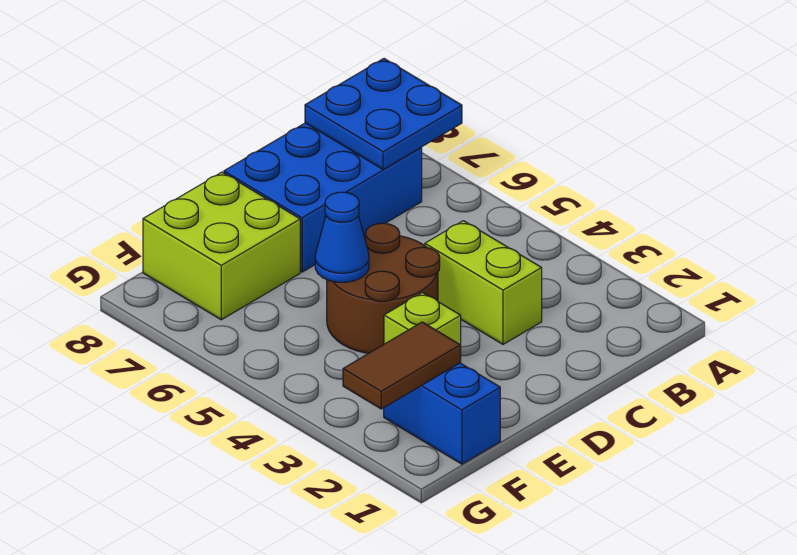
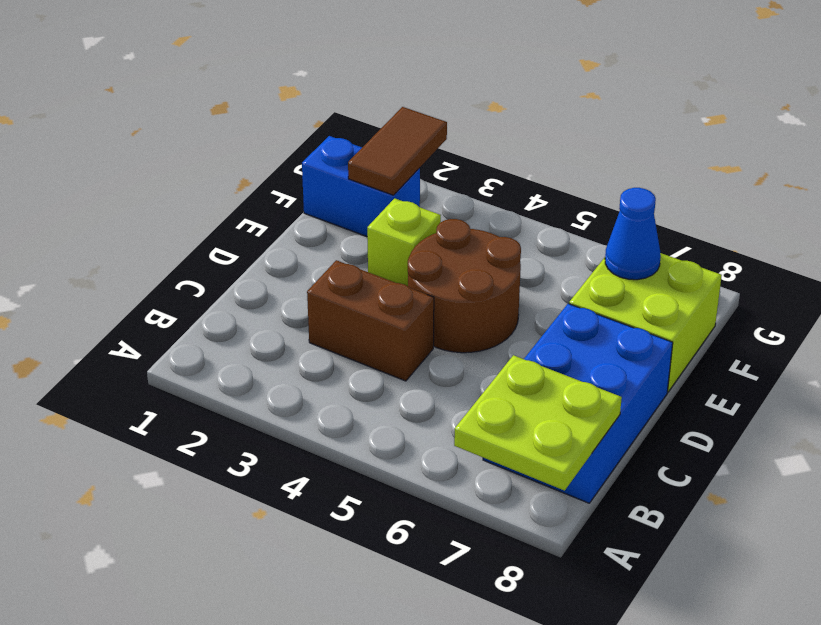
blue 2x2 plate [305,59,462,169] -> lime 2x2 plate [454,355,622,490]
lime 1x2 brick [425,221,542,344] -> brown 1x2 brick [307,260,434,381]
blue 1x1 cone [315,192,369,282] -> blue 1x1 cone moved to [605,188,661,280]

